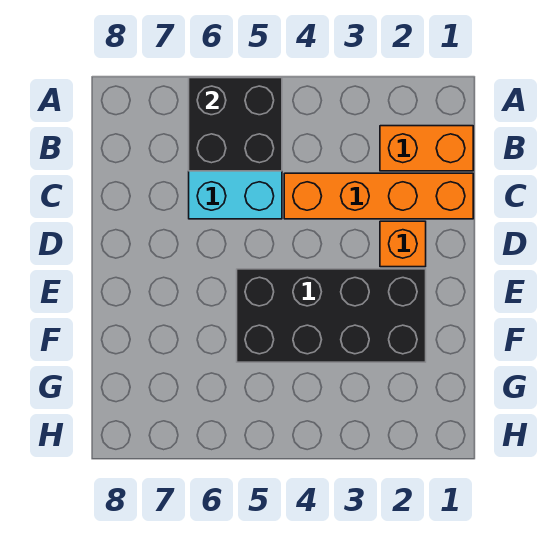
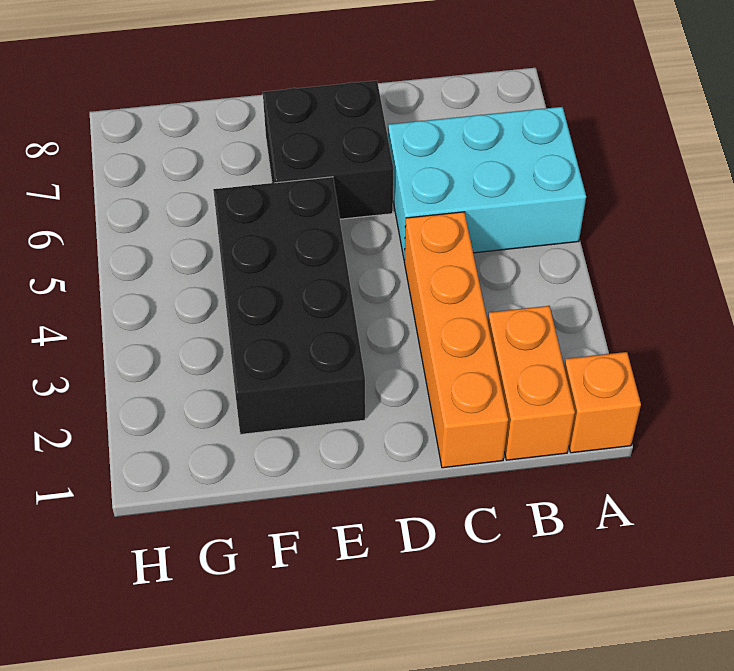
black 2x2 brick [189,78,282,171] -> black 2x2 brick moved to [263,81,394,219]
orange 1x1 brick [380,221,426,267] -> orange 1x1 brick moved to [564,352,641,453]

